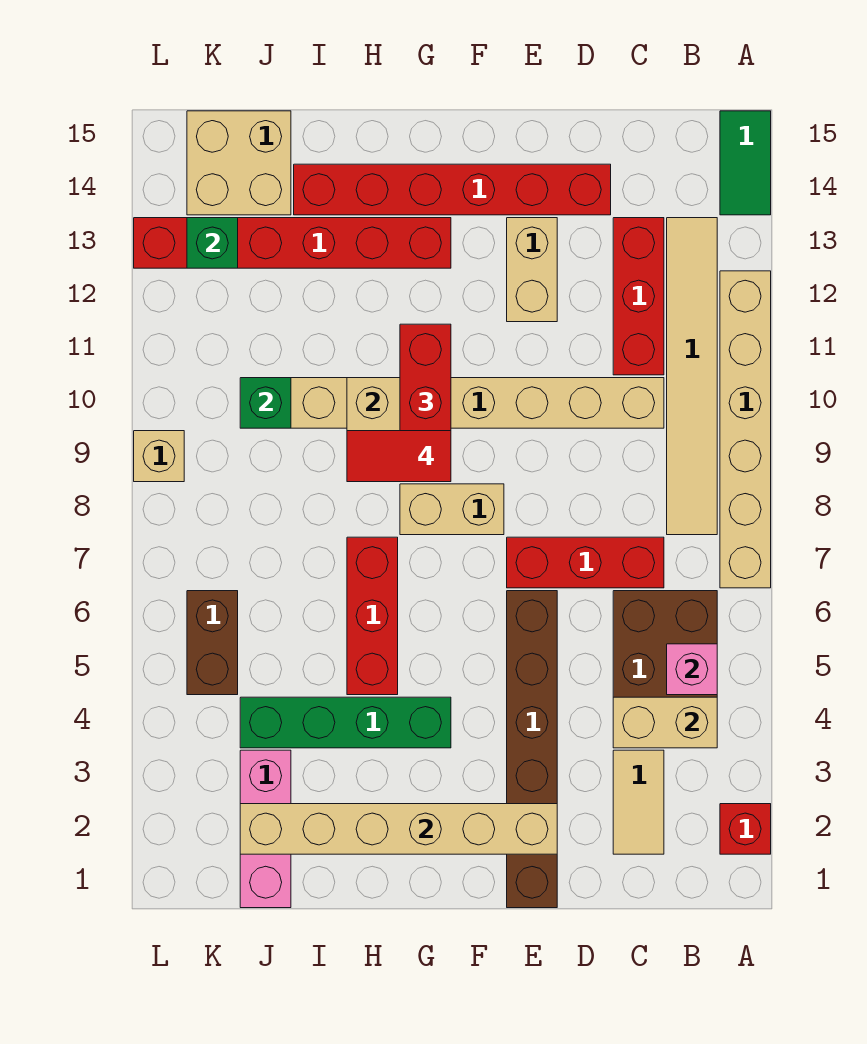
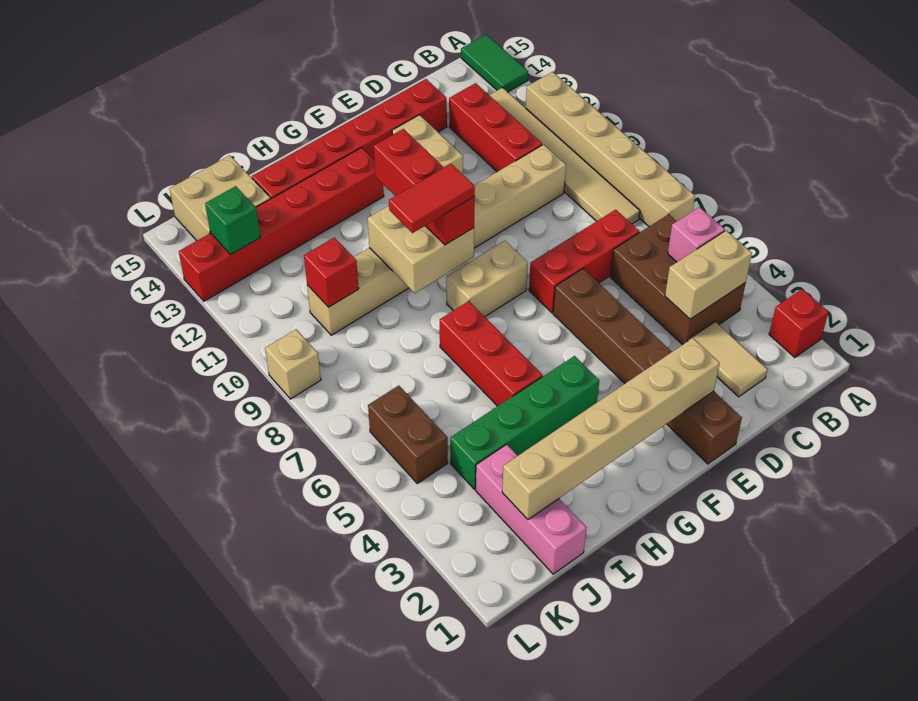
green 1x1 brick [240,378,291,428] -> red 1x1 brick [304,237,359,307]

